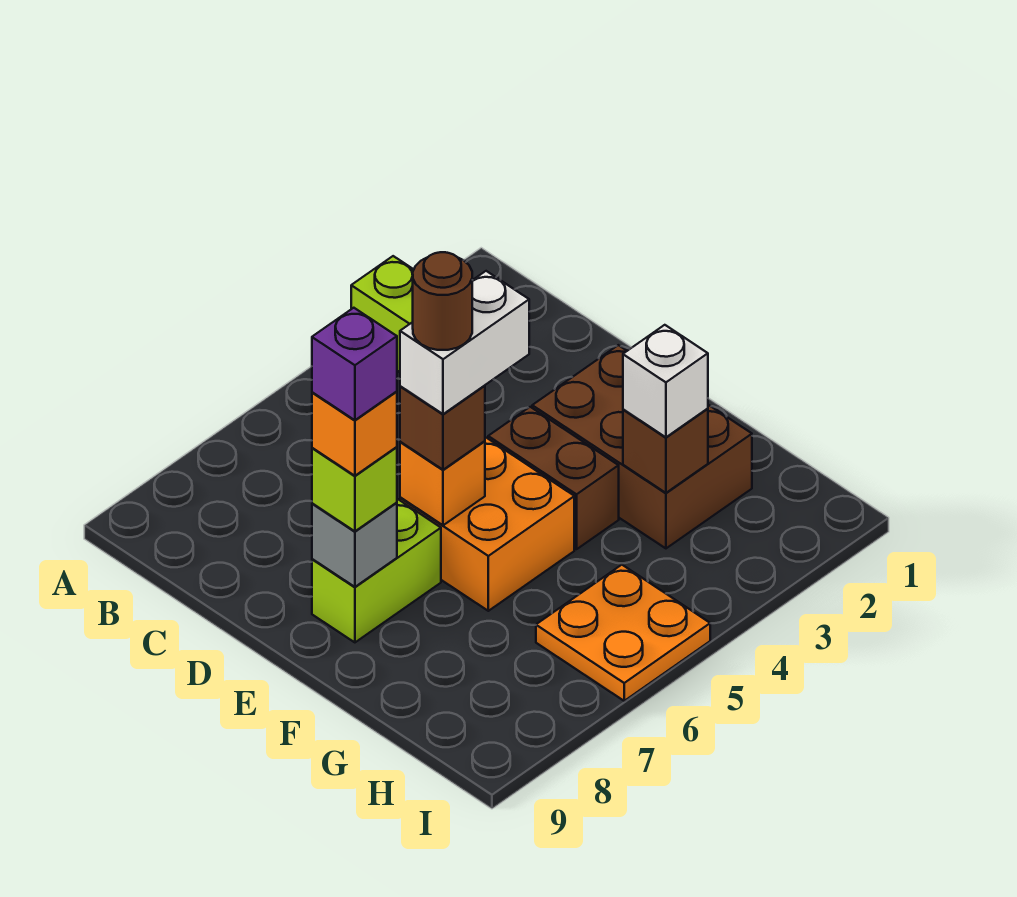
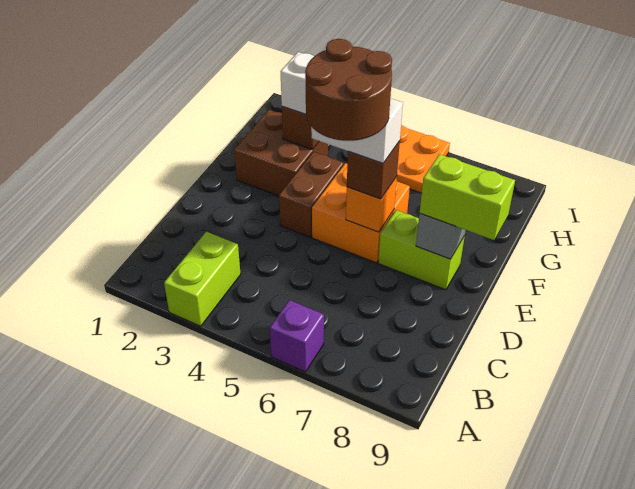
brown 2x3 brick [532,345,752,548] -> brown 2x2 brick [234,110,328,196]
brown 1x1 round brick [413,252,472,350] -> brown 2x2 round brick [305,39,392,141]
lime 1x1 brick [312,447,397,531] -> lime 1x2 brick [420,154,515,240]
orange 1x1 brick [312,392,397,476] -> none
purple 1x1 brick [312,308,397,420] -> purple 1x1 brick moved to [270,300,324,372]

